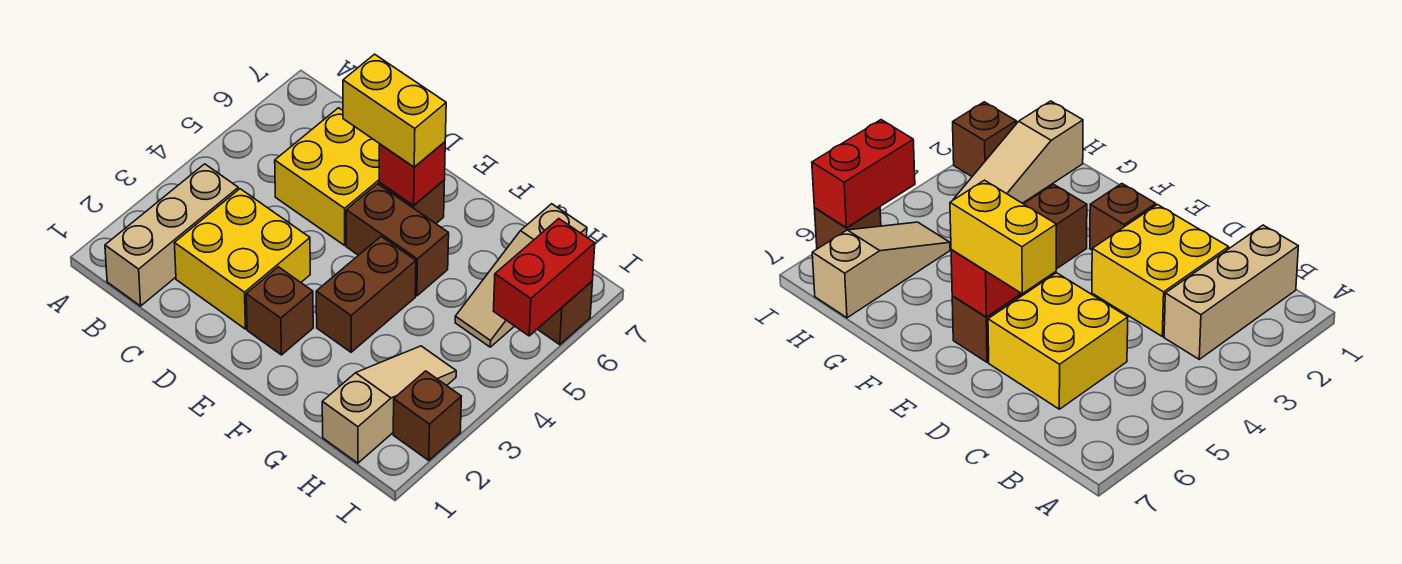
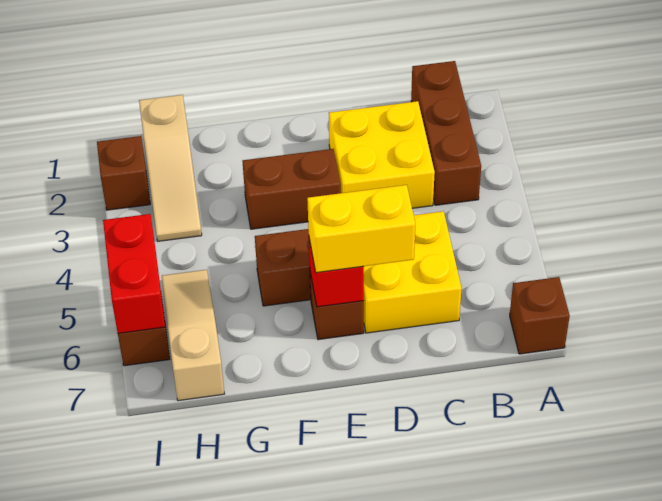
tan 1x3 brick [105,164,238,306] -> brown 1x3 brick [411,61,481,205]
brown 1x1 brick [246,267,313,355] -> brown 1x1 brick moved to [510,277,570,354]
brown 1x2 brick [316,237,416,352] -> brown 1x2 brick turned to [243,149,341,229]

